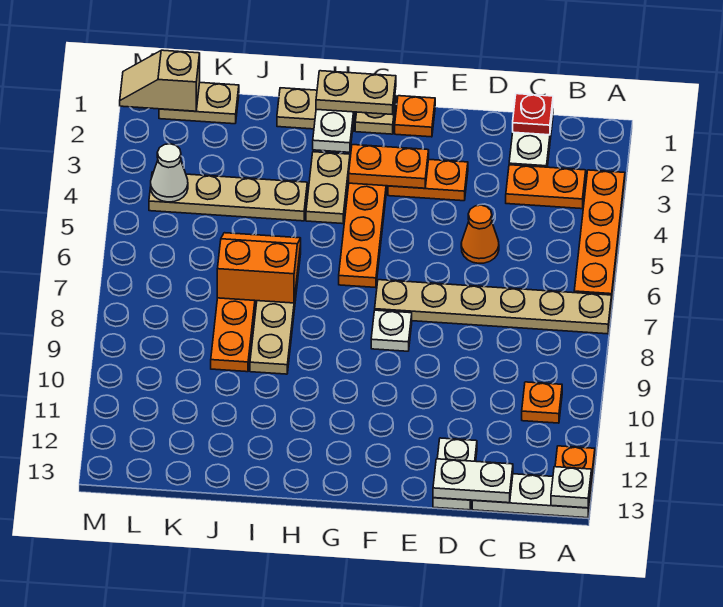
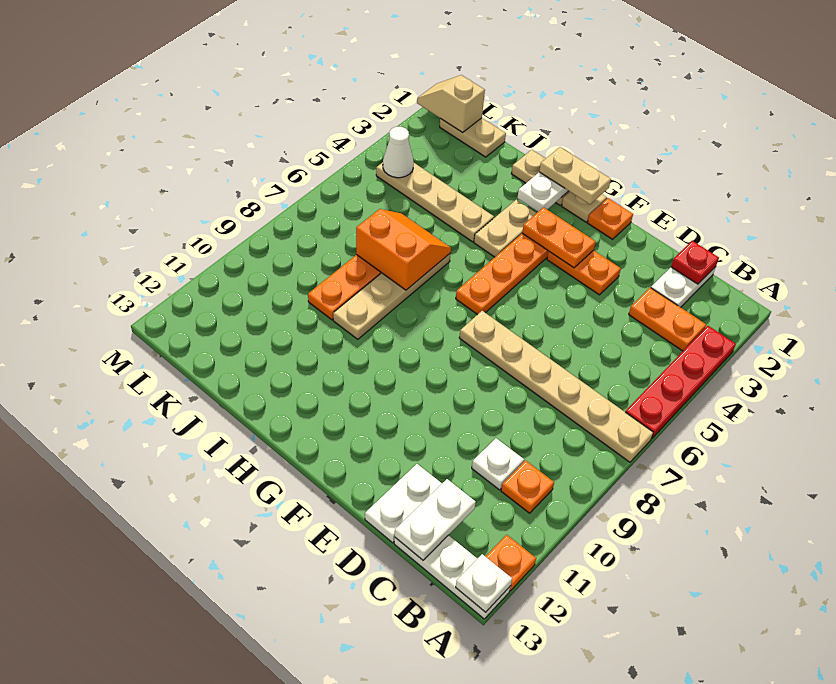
orange 1x4 plate [574,170,625,296] -> red 1x4 plate [625,326,736,439]
white 1x2 plate [433,459,513,503] -> white 1x2 plate turned to [395,479,476,560]
orange 1x1 cone [461,205,499,263] -> none
white 1x1 plate [371,310,412,351] -> white 1x1 plate moved to [472,438,524,490]

